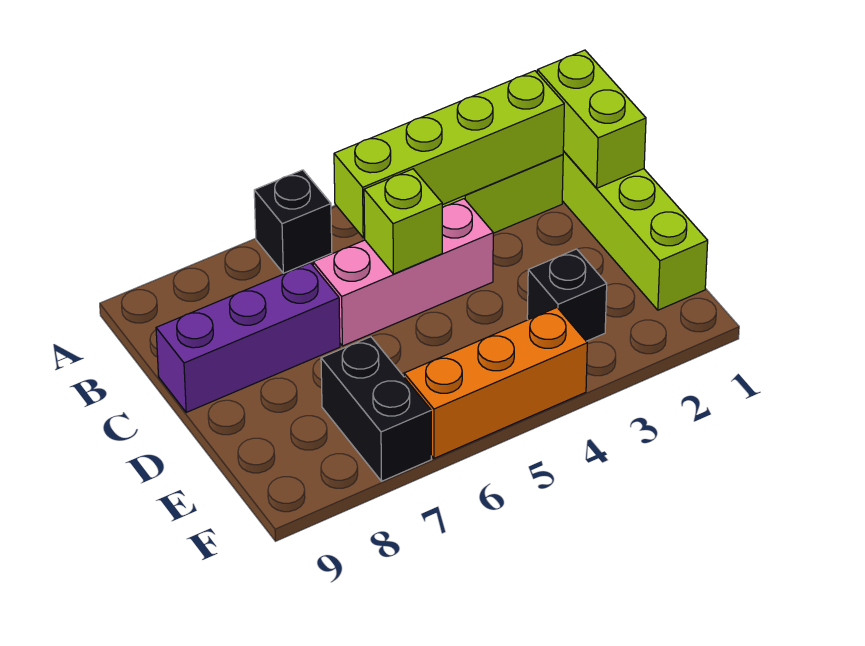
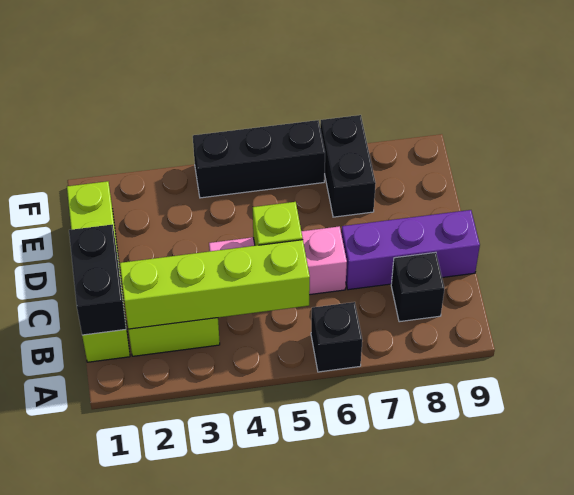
lime 1x2 brick [537,50,646,188] -> black 1x2 brick [69,224,126,335]
black 1x1 brick [527,249,607,341] -> black 1x1 brick moved to [391,252,444,322]
orange 1x3 brick [404,308,587,458] -> black 1x3 brick [193,120,325,198]

